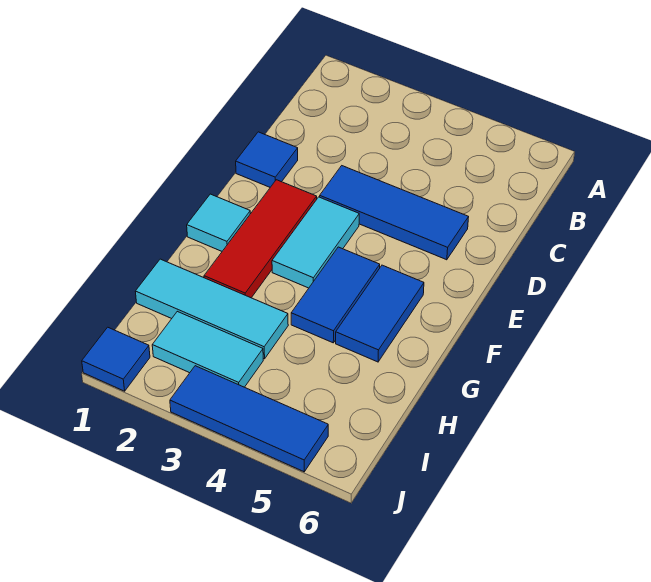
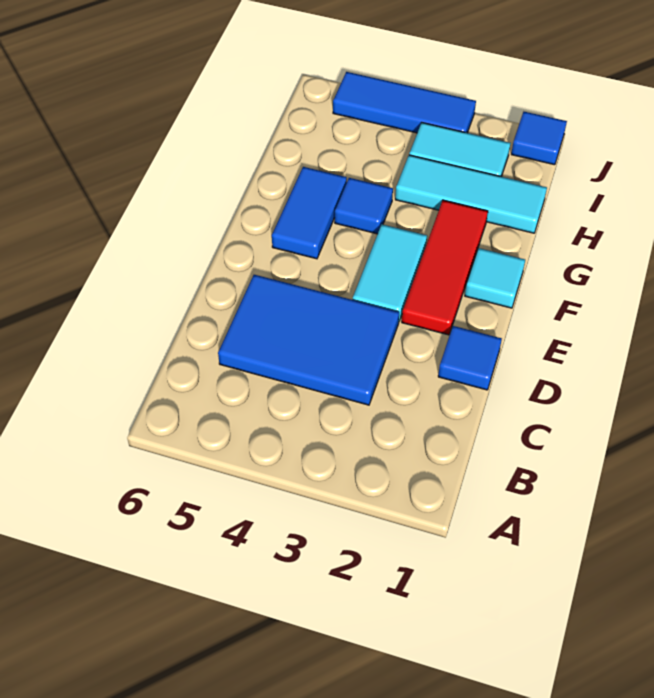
blue 1x3 tile [320,166,469,260] -> blue 2x3 tile [218,275,399,405]
blue 1x2 tile [291,247,380,343] -> blue 1x1 tile [335,178,393,234]

